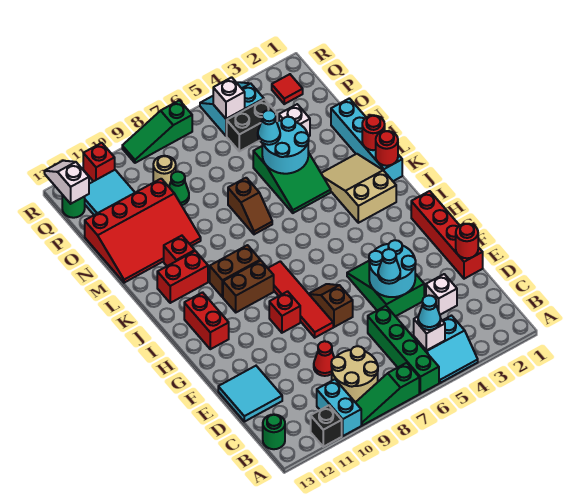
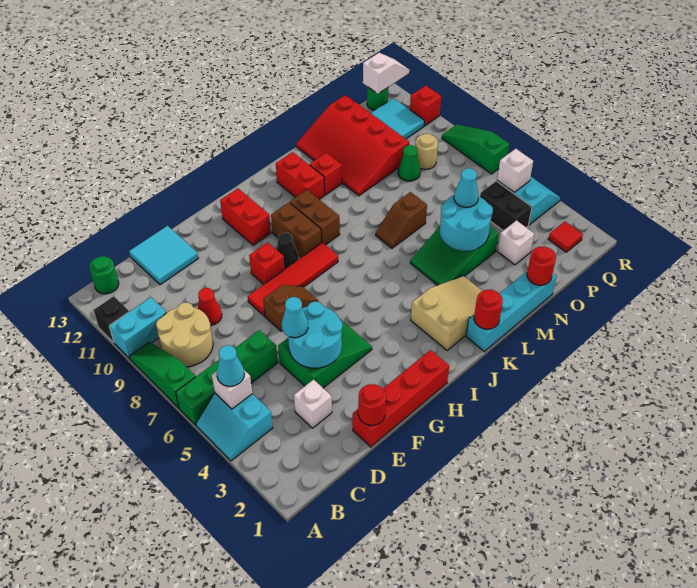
none -> black 1x1 cone [276,233,298,269]
red 1x2 brick [184,292,229,349] -> red 1x2 brick turned to [220,189,271,245]
red 1x1 round brick [362,115,385,150] -> red 1x1 round brick moved to [527,247,556,285]

